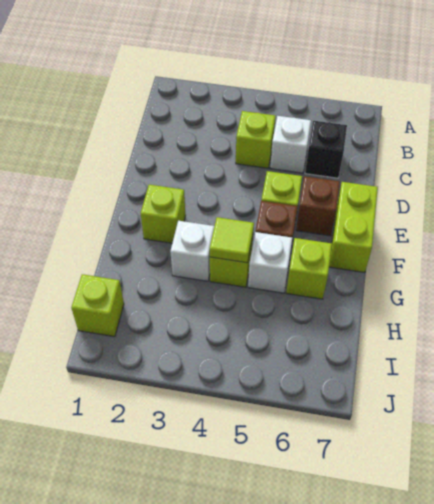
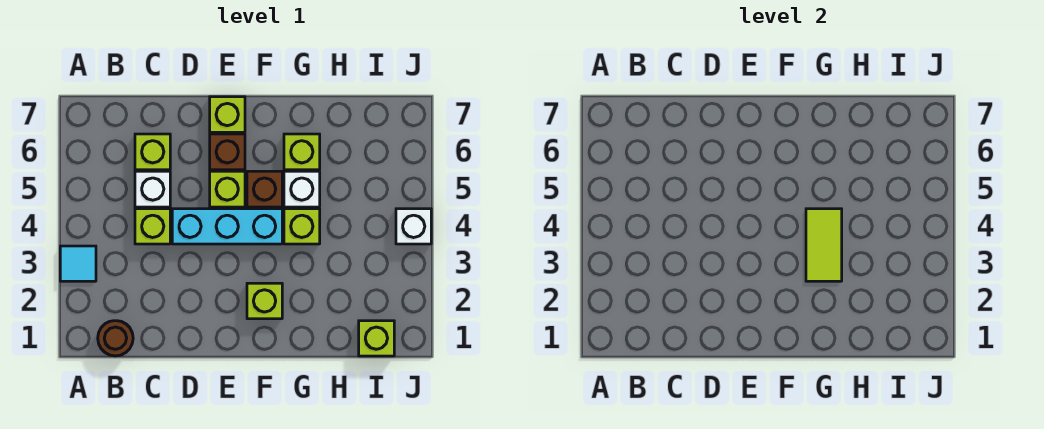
none -> cyan 1x1 tile [60,246,96,281]
none -> brown 1x1 round brick [98,321,133,356]
black 1x1 brick [305,121,347,178] -> lime 1x1 brick [135,134,170,170]
none -> cyan 1x3 brick [172,209,282,244]
lime 1x2 brick [329,182,378,273] -> lime 1x1 brick [210,97,245,132]
white 1x1 brick [170,221,214,281] -> white 1x1 brick moved to [396,209,431,244]
lime 1x1 tile [210,217,254,263] -> lime 1x2 tile [806,209,842,281]

